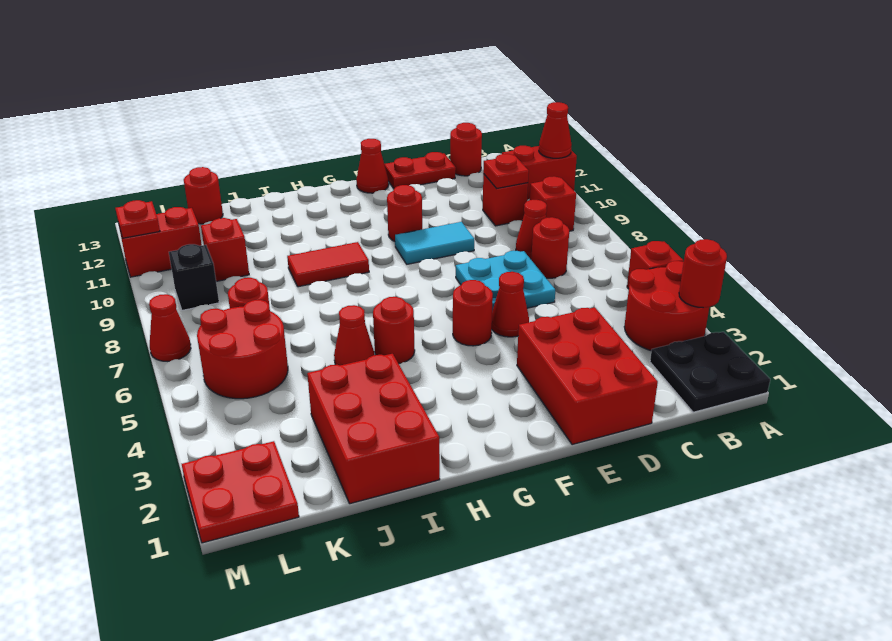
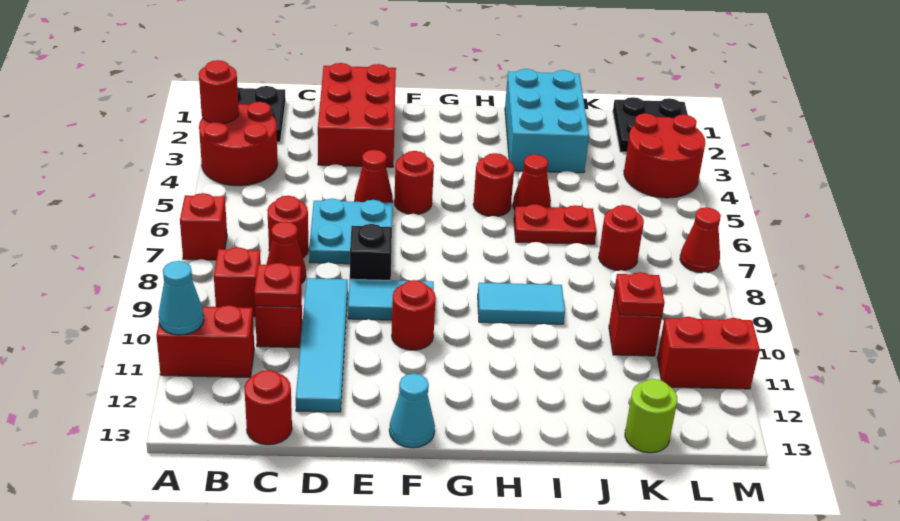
red 1x1 brick [627,241,683,289] -> red 1x1 brick moved to [180,193,227,260]
red 1x1 cone [539,102,572,158] -> cyan 1x1 cone [159,261,204,335]
none -> cyan 1x4 tile [296,278,348,412]
red 1x2 plate [384,152,456,188] -> red 1x2 plate moved to [514,204,596,244]
red 1x1 cone [356,139,389,193] -> cyan 1x1 cone [389,373,435,448]
red 1x2 tile [287,242,369,287] -> cyan 1x2 tile [478,283,565,324]
red 2x3 brick [307,354,440,504] -> cyan 2x3 brick [505,69,589,173]
red 2x2 round brick [197,300,288,399] -> red 2x2 round brick moved to [624,113,705,198]
red 1x1 round brick [184,167,223,224] -> lime 1x1 round brick [625,379,677,453]
red 2x2 plate [182,441,299,543] -> black 2x2 plate [613,97,688,152]
black 1x1 brick [169,244,219,310] -> black 1x1 brick moved to [350,224,392,280]
red 1x1 plate [115,200,160,238] -> red 1x1 plate moved to [615,272,664,316]

